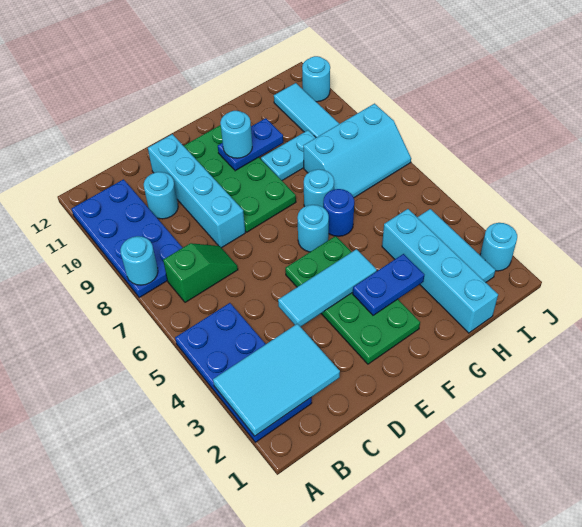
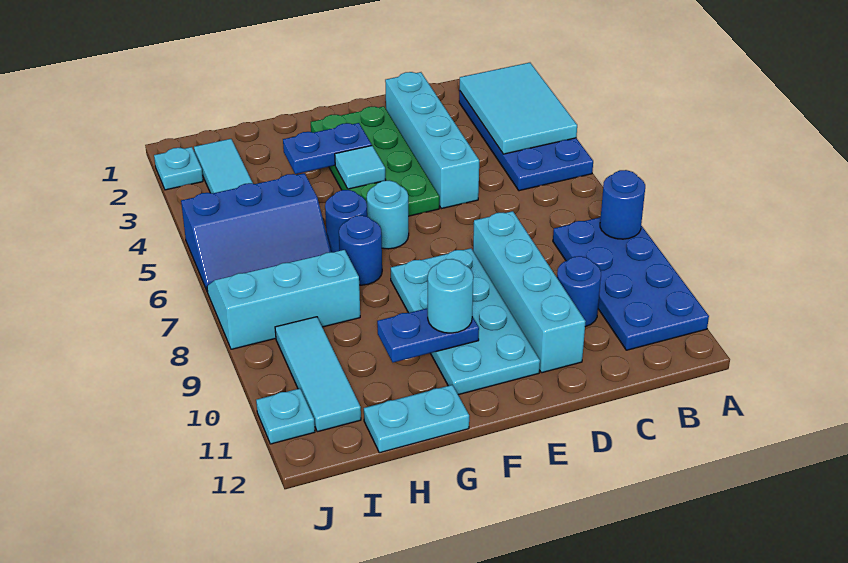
cyan 2x3 tile [213,324,340,436] -> cyan 2x3 tile turned to [459,63,577,154]
cyan 1x1 round brick [120,236,158,285] -> blue 1x1 round brick [600,170,645,239]
green 1x2 slope [163,243,238,302] -> none
cyan 1x1 round brick [144,172,178,219] -> blue 1x1 round brick [557,256,601,327]
cyan 1x3 tile [278,249,377,327] -> cyan 1x1 tile [335,146,386,189]
green 2x4 plate [184,125,296,232] -> cyan 2x4 plate [391,248,540,395]
cyan 1x1 round brick [304,169,334,207] -> blue 1x1 round brick [339,215,382,285]
cyan 1x2 plate [261,130,316,180] -> cyan 1x2 plate moved to [364,385,469,453]
cyan 1x4 brick [382,209,498,333] -> cyan 1x4 brick moved to [385,72,479,209]
none -> blue 2x3 slope [181,173,331,292]
cyan 1x1 round brick [480,223,517,271] -> cyan 1x1 plate [154,147,203,190]
cyan 1x1 round brick [302,56,330,102] -> cyan 1x1 plate [256,389,315,444]

